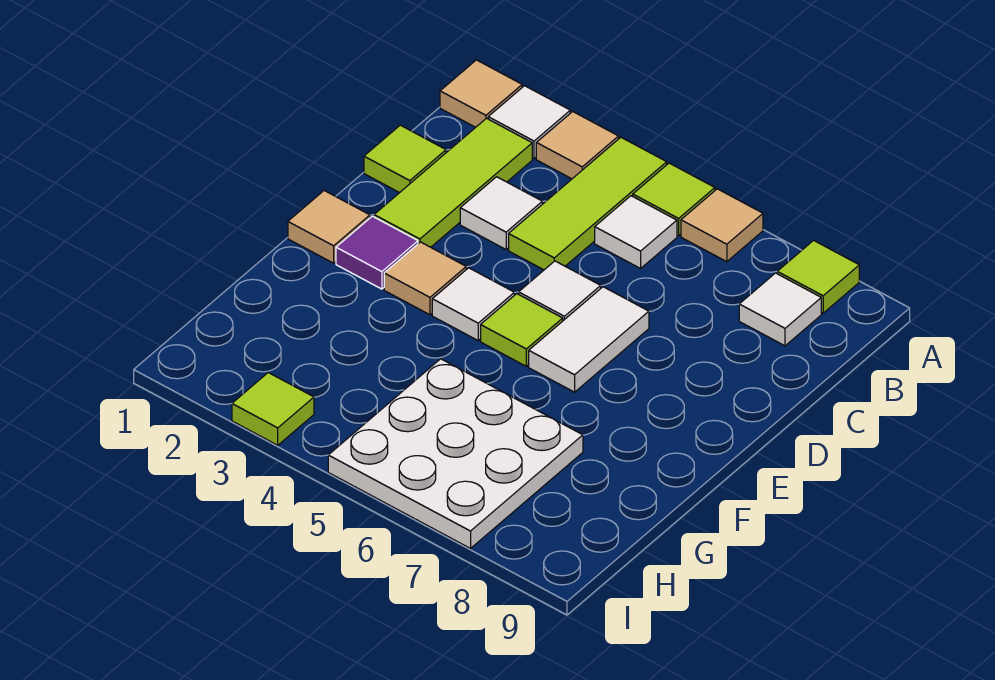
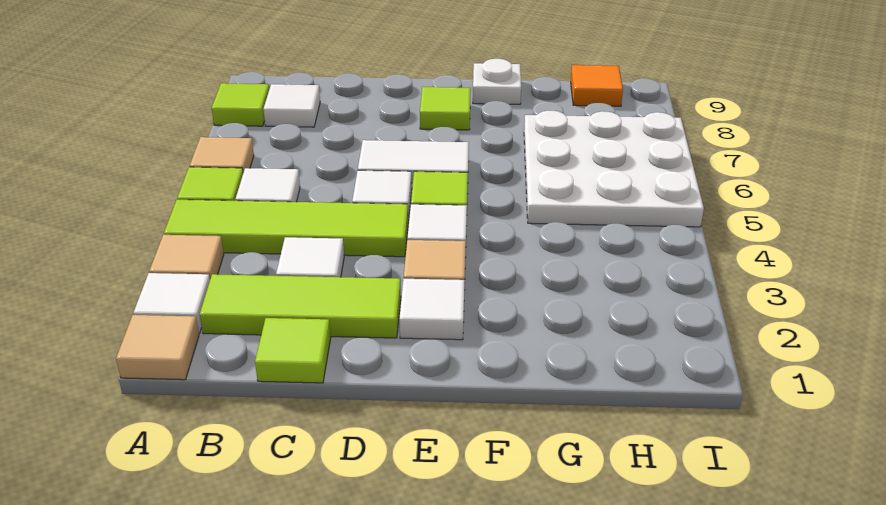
lime 1x3 tile [509,137,667,270] -> lime 1x4 tile [164,200,408,257]
tan 1x1 tile [288,191,370,263] -> none
purple 1x1 tile [336,216,418,289] -> white 1x1 tile [399,279,465,340]
none -> white 1x1 plate [473,59,521,104]
none -> orange 1x1 tile [571,65,623,106]
lime 1x1 tile [232,373,314,445] -> lime 1x1 tile moved to [420,87,471,130]

